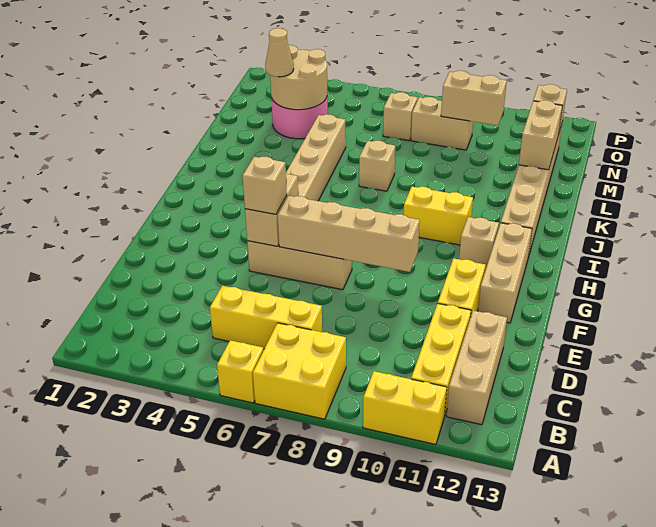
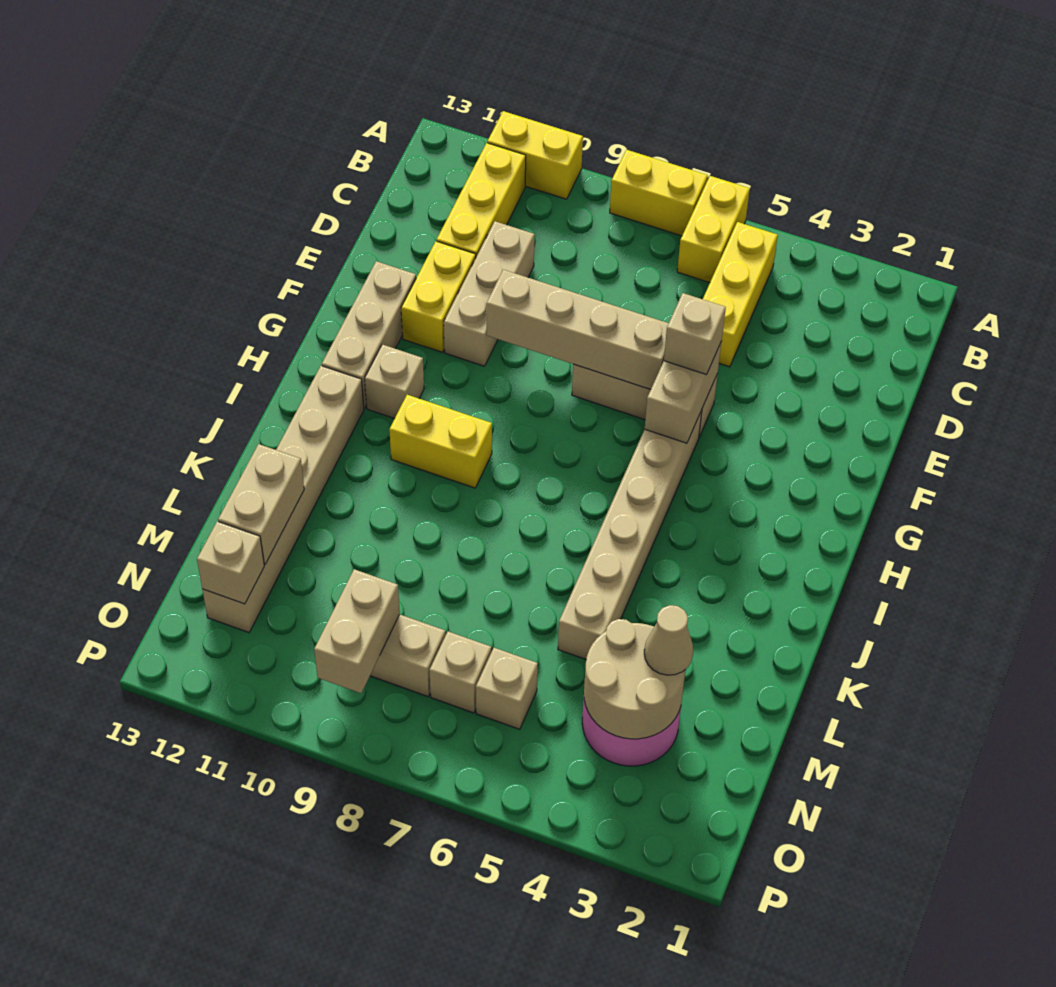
yellow 1x1 brick [217,340,264,403] -> yellow 1x2 brick [677,176,750,283]
yellow 2x2 brick [253,323,346,419] -> yellow 1x2 brick [610,150,708,236]
tan 1x3 brick [447,311,507,425] -> tan 1x3 brick moved to [444,221,535,366]
yellow 1x3 brick [210,285,322,349] -> yellow 1x3 brick turned to [703,222,778,367]
tan 1x1 brick [359,141,395,191] -> tan 1x1 brick moved to [476,648,538,729]
tan 1x2 brick [441,71,507,125] -> tan 1x2 brick turned to [314,569,400,693]

